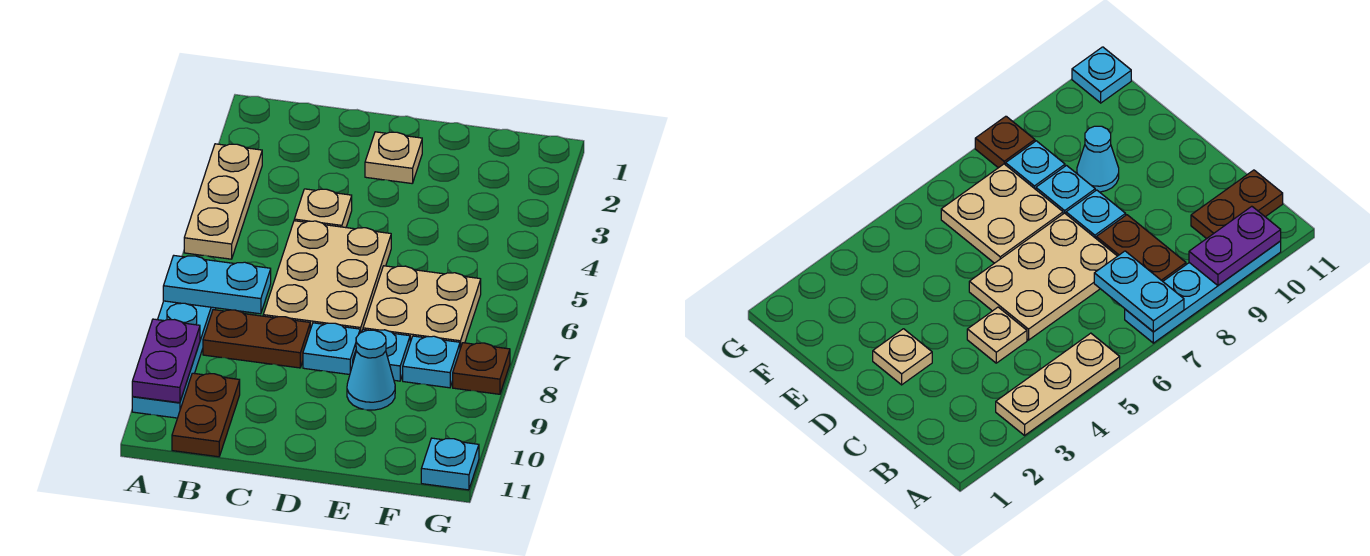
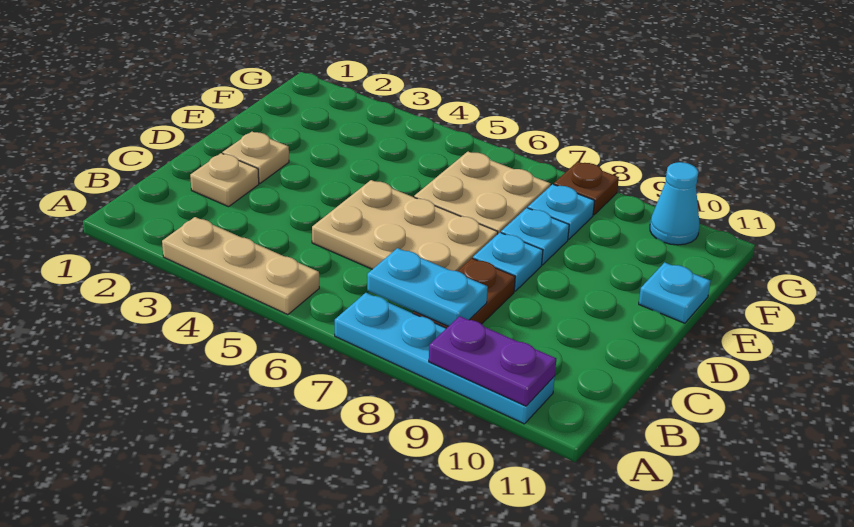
cyan 1x2 plate [163,256,271,314] -> cyan 1x2 plate turned to [367,248,488,326]
brown 1x2 plate [172,373,240,457] -> none
tan 1x1 plate [294,189,352,228] -> tan 1x1 plate moved to [190,153,259,207]
cyan 1x1 cone [347,330,395,410] -> cyan 1x1 cone moved to [650,162,700,245]
cyan 1x1 plate [421,438,479,490] -> cyan 1x1 plate moved to [639,262,711,323]

